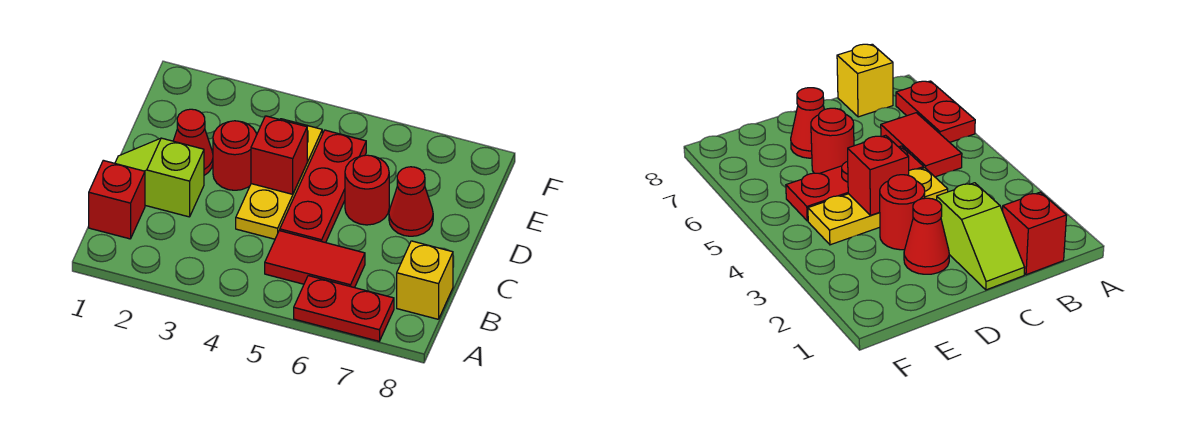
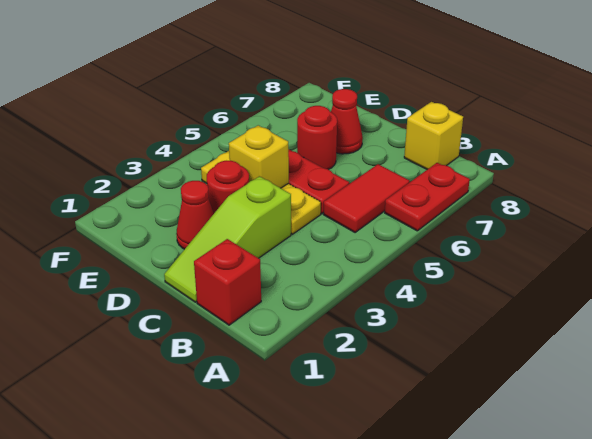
lime 1x2 slope [115,138,204,217] -> lime 1x3 slope [164,176,291,302]
red 1x1 brick [251,116,307,194] -> yellow 1x1 brick [229,125,289,188]

